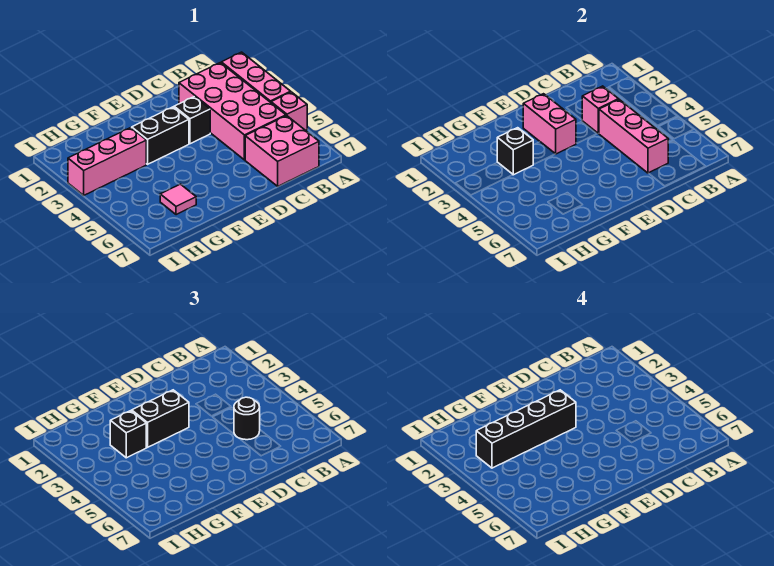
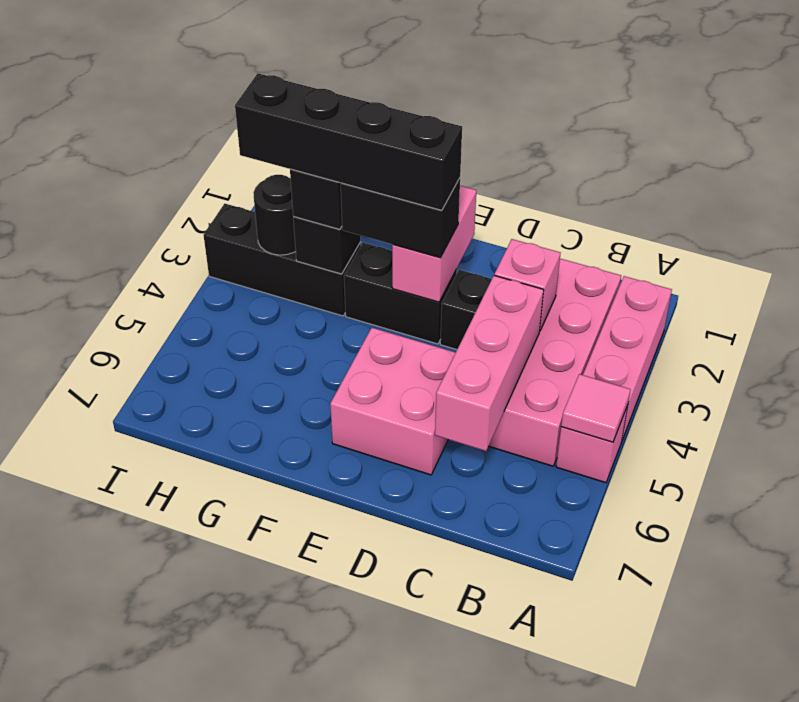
pink 2x2 brick [245,116,319,186] -> pink 2x2 brick moved to [330,328,456,475]
black 1x1 round brick [234,397,260,440] -> black 1x1 round brick moved to [253,175,296,255]
pink 1x3 brick [68,128,146,195] -> black 1x3 brick [204,204,361,316]
pink 1x1 tile [160,184,196,215] -> pink 1x1 tile moved to [561,374,631,442]

